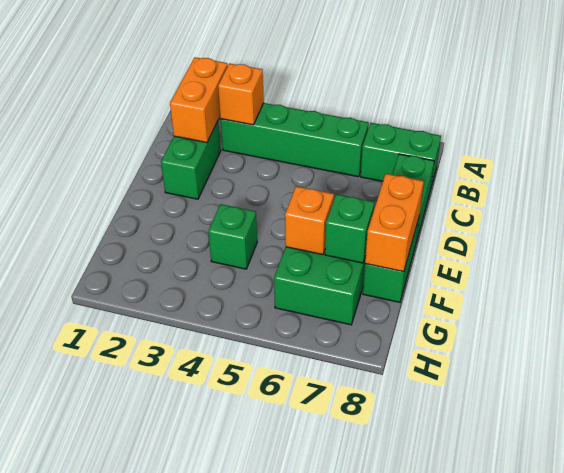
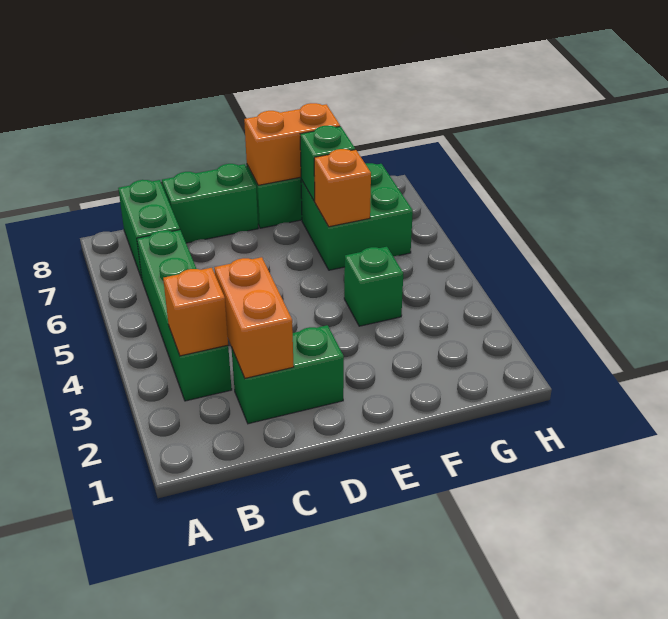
orange 1x2 brick [170,57,228,143] -> orange 1x2 brick turned to [214,257,294,378]

